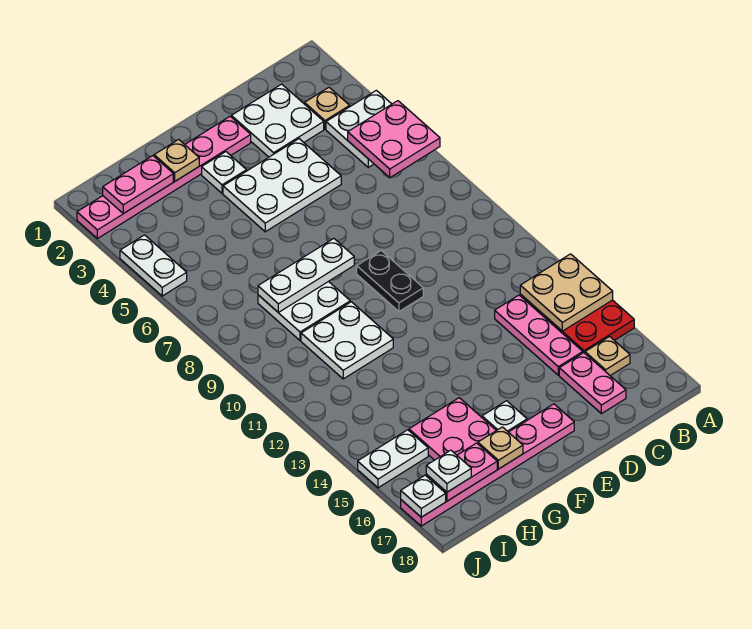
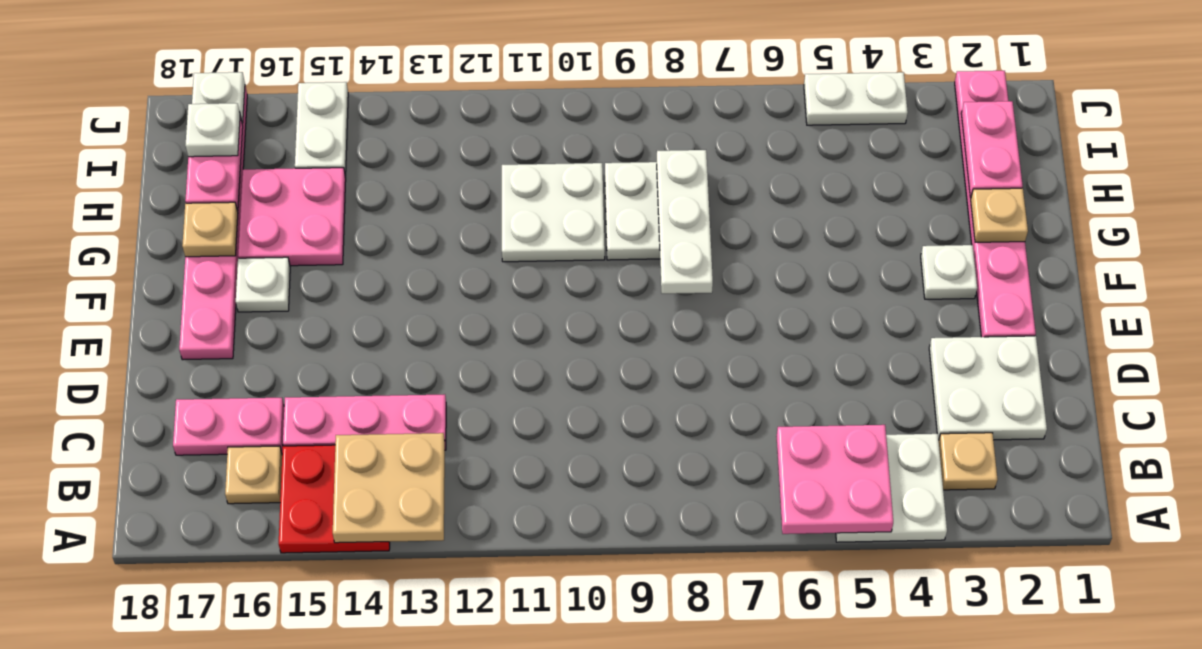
white 2x3 plate [223,139,341,232] -> none
black 1x2 plate [357,251,423,311] -> none

